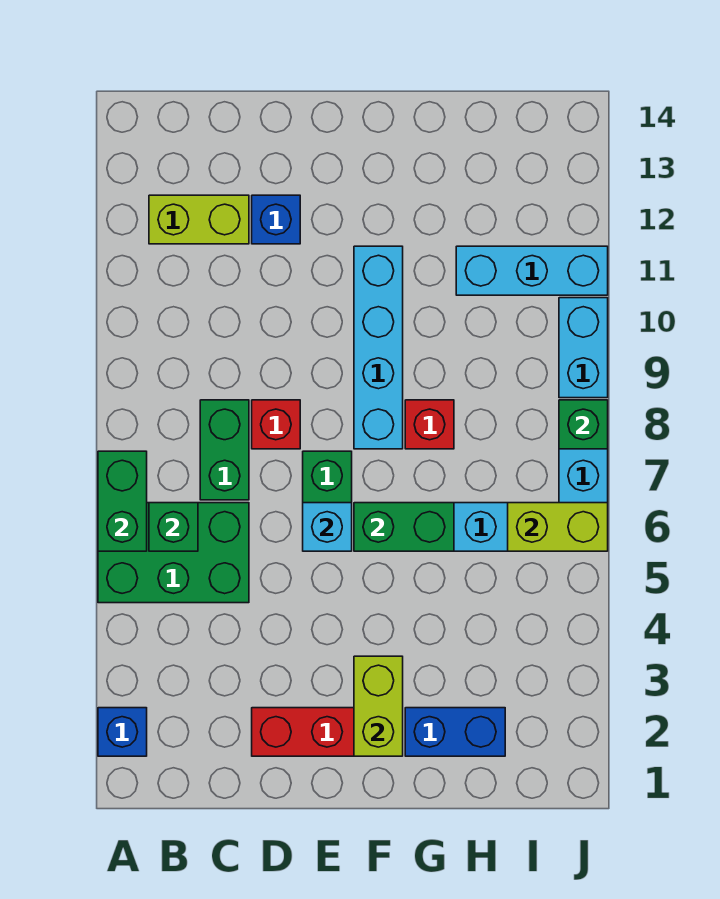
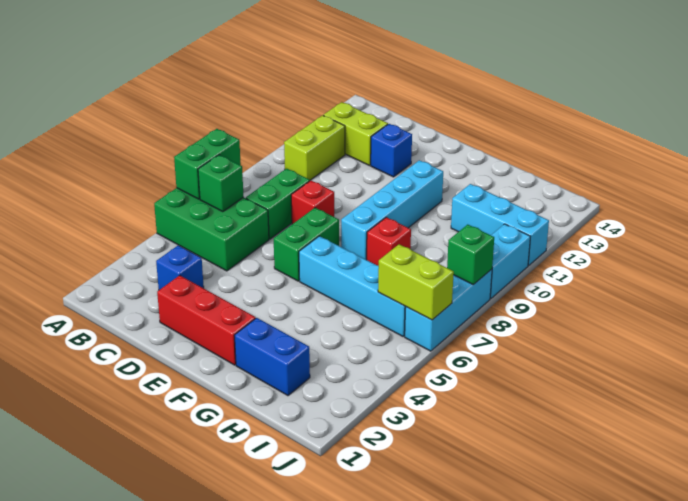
blue 1x1 brick [98,708,147,756] -> blue 1x1 brick moved to [156,245,204,290]
cyan 1x1 brick [303,503,352,551] -> none
lime 1x2 brick [354,656,403,756] -> lime 1x2 brick moved to [284,115,345,180]
green 1x2 brick [354,503,454,551] -> none

